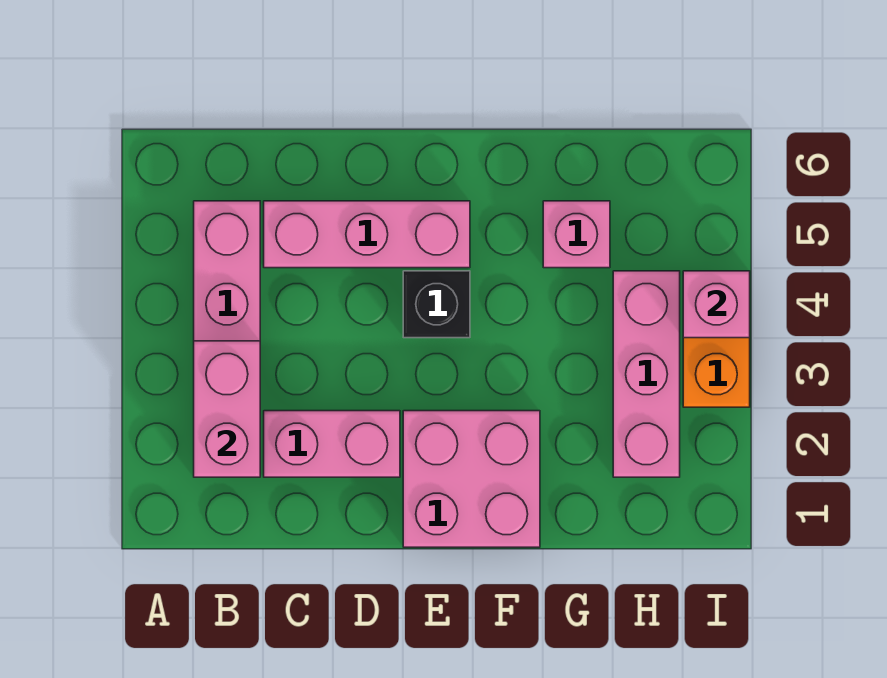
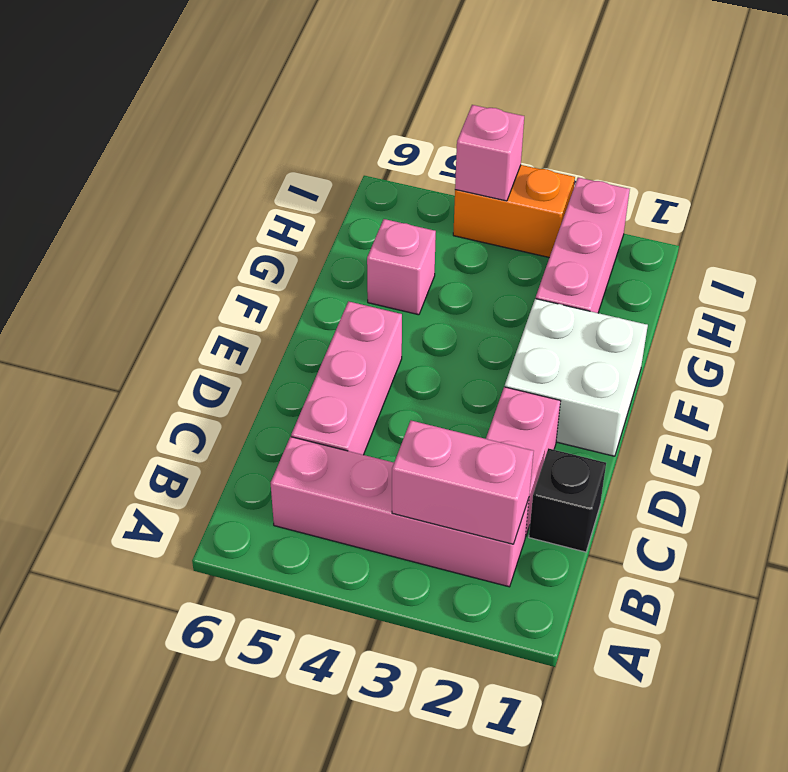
pink 2x2 brick [403,411,540,547] -> white 2x2 brick [505,299,648,456]
black 1x1 brick [403,271,470,338] -> black 1x1 brick moved to [529,448,606,552]
pink 1x3 brick [613,271,680,477] -> pink 1x3 brick turned to [536,177,630,313]

